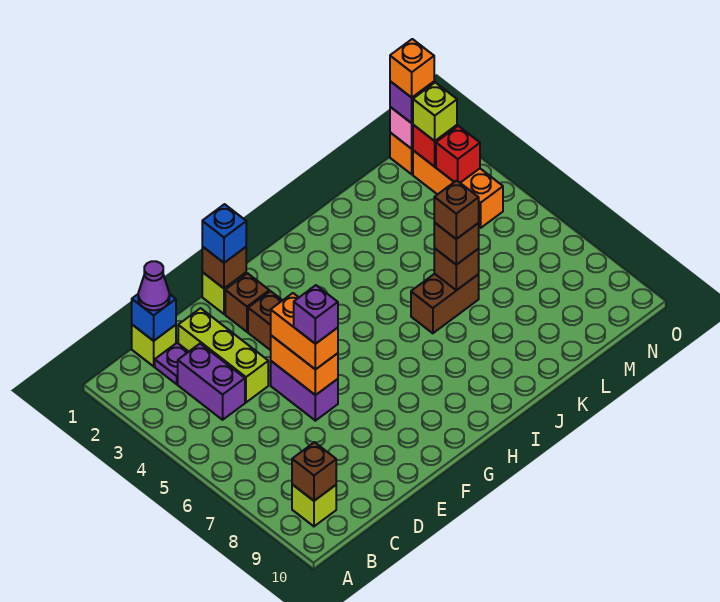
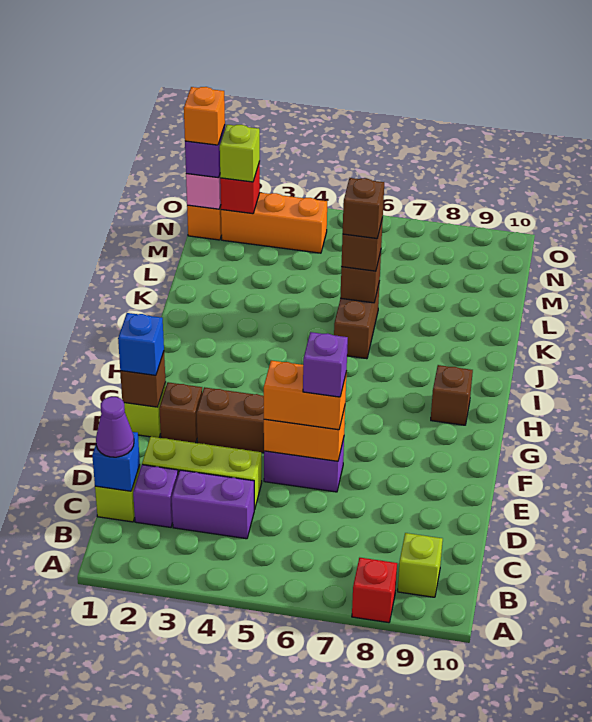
brown 1x1 brick [292,442,336,501] -> brown 1x1 brick moved to [431,365,473,425]
purple 1x1 plate [155,343,189,384] -> purple 1x1 brick [133,465,178,527]
red 1x1 brick [436,126,480,183] -> red 1x1 brick moved to [352,558,397,623]

